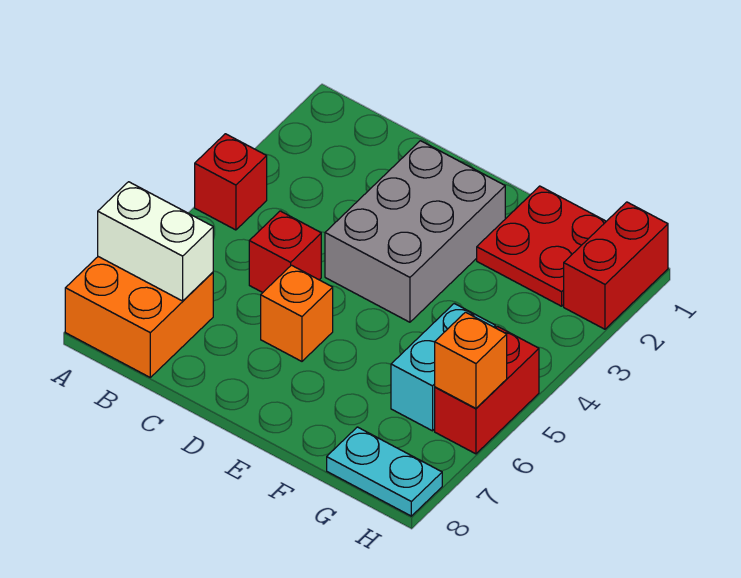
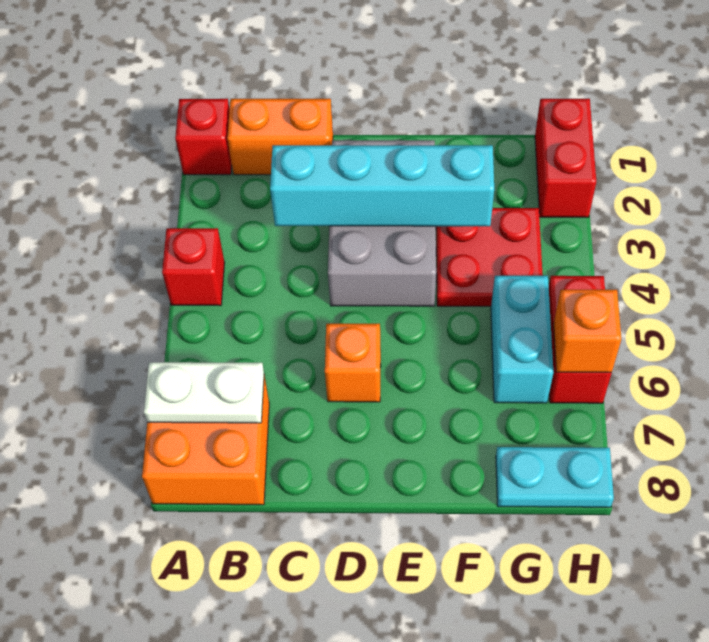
white 1x2 brick [98,182,213,301] -> white 1x2 plate [144,362,264,423]
none -> orange 1x2 brick [227,99,333,175]
none -> cyan 1x4 brick [270,145,494,226]
red 1x1 brick [249,211,321,292] -> red 1x1 brick moved to [175,99,232,175]
red 2x2 plate [477,186,606,306] -> red 2x2 plate moved to [436,208,543,306]

